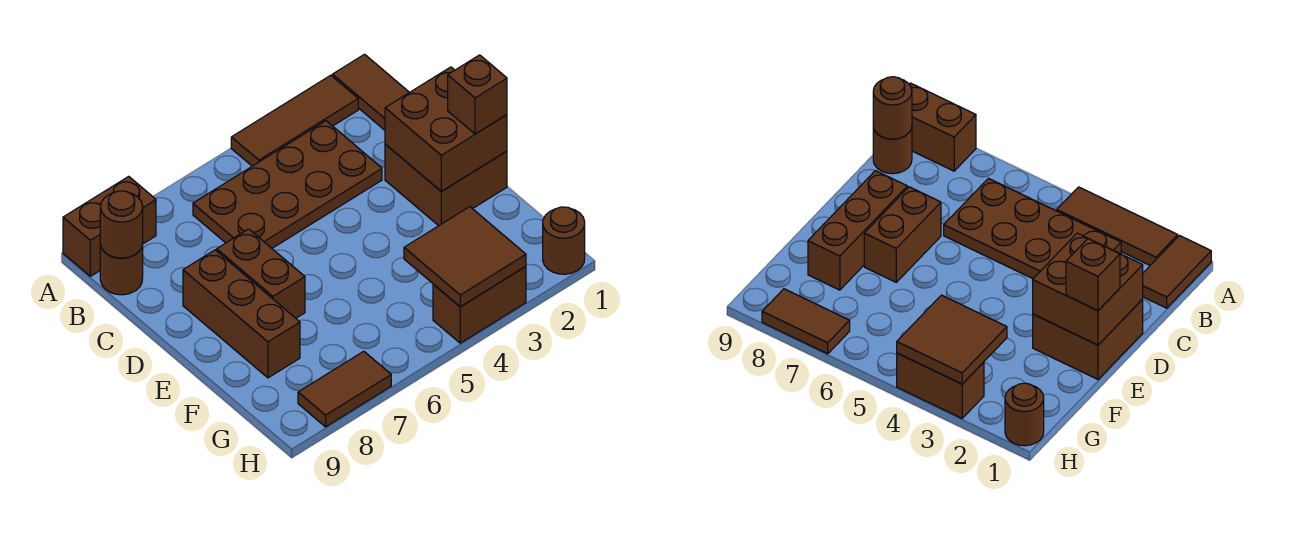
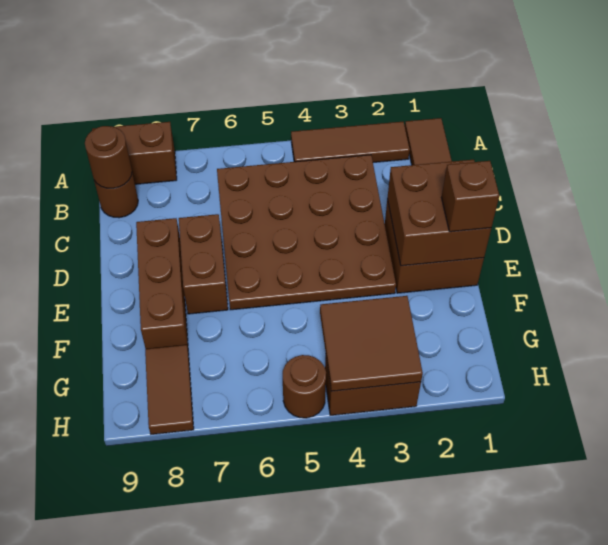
brown 2x4 plate [193,121,382,248] -> brown 4x4 plate [217,155,396,310]
brown 1x1 round brick [543,207,585,274] -> brown 1x1 round brick moved to [283,355,326,418]
brown 1x2 tile [298,351,391,427] -> brown 1x2 tile turned to [145,345,194,434]

